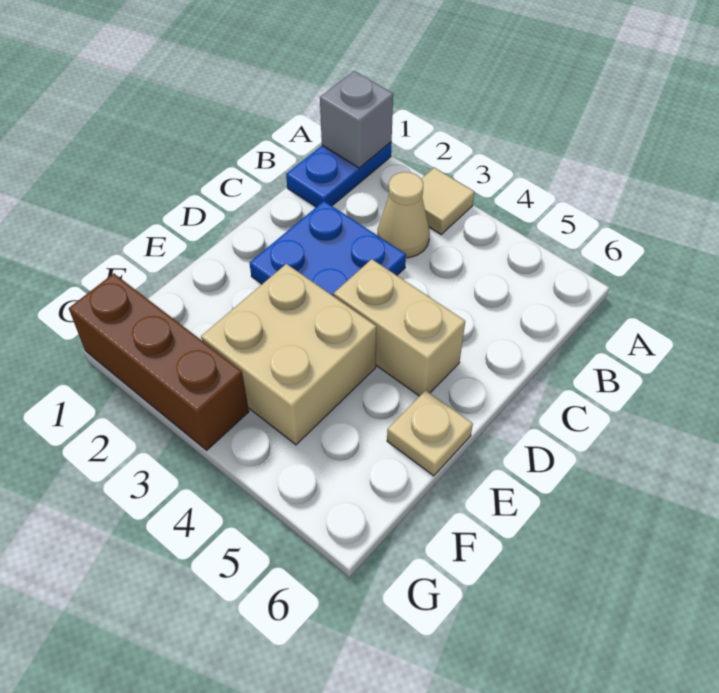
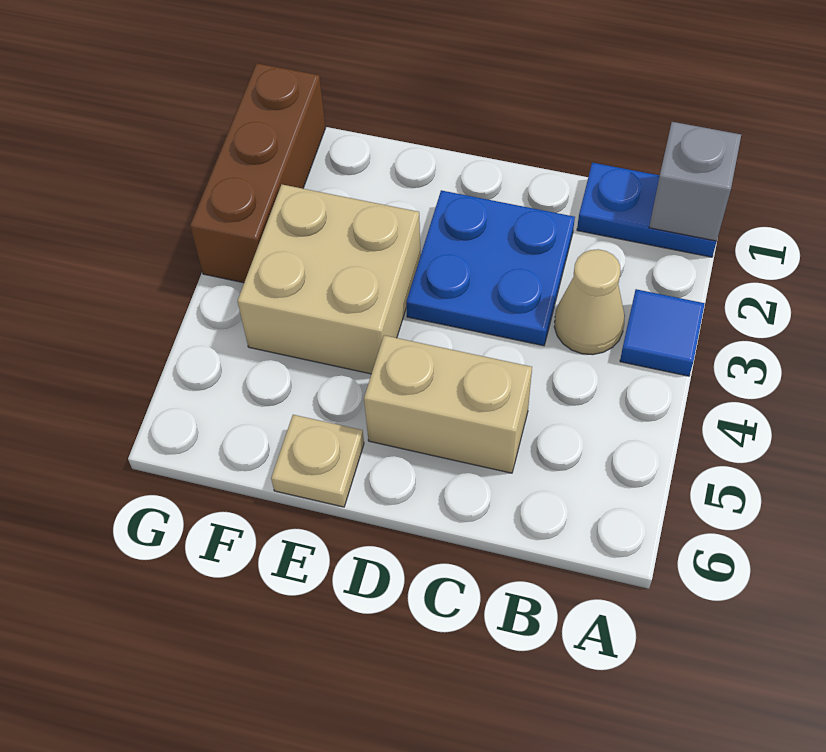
tan 1x1 tile [421,168,474,234] -> blue 1x1 tile [620,289,705,376]
tan 1x2 brick [334,259,465,396] -> tan 1x2 brick turned to [364,335,532,473]

